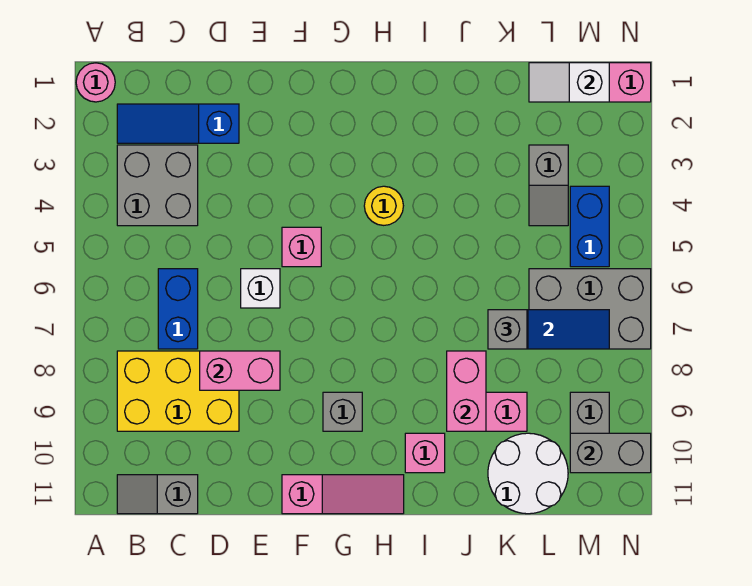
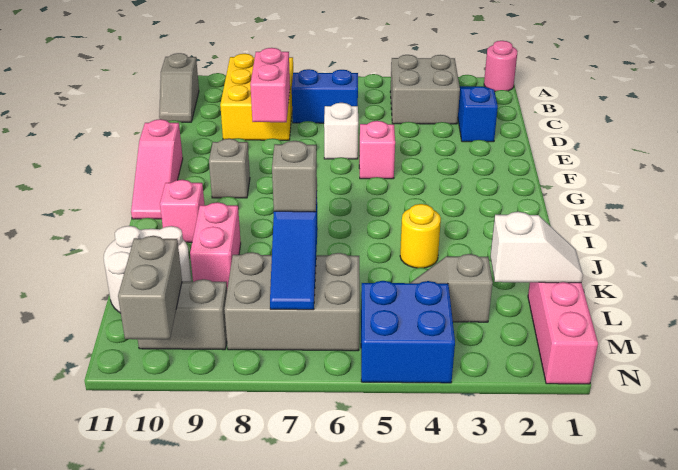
grey 1x2 slope [117,475,198,514] -> grey 1x2 slope turned to [159,53,199,122]
yellow 1x1 round brick [364,186,403,225] -> yellow 1x1 round brick moved to [400,204,441,268]
pink 1x2 brick [447,351,486,431] -> none
white 1x2 slope [529,63,609,102] -> white 1x2 slope turned to [490,212,583,283]
grey 2x3 brick [529,269,651,349] -> grey 2x3 brick turned to [224,252,360,351]
blue 1x2 brick [570,186,609,267] -> blue 2x2 brick [361,281,455,383]

